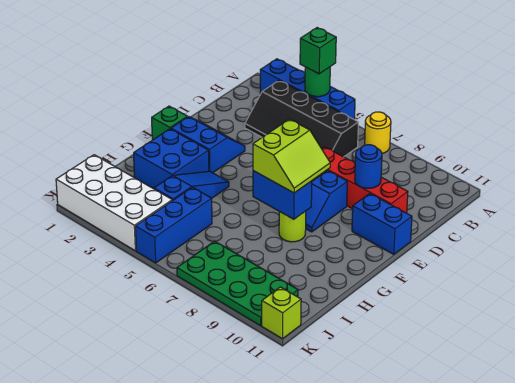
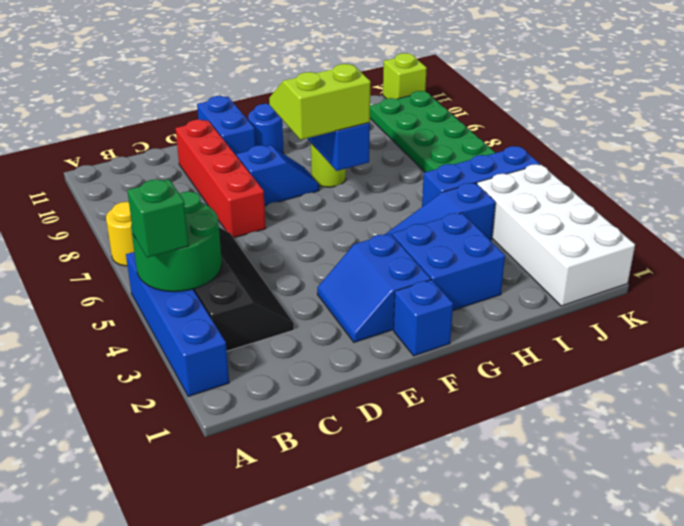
green 1x1 round brick [305,67,330,97] -> green 2x2 round brick [131,192,222,292]
blue 1x1 round brick [355,145,382,188] -> blue 1x1 round brick moved to [248,104,283,153]
green 1x1 brick [152,106,187,140] -> blue 1x1 brick [394,280,453,356]

